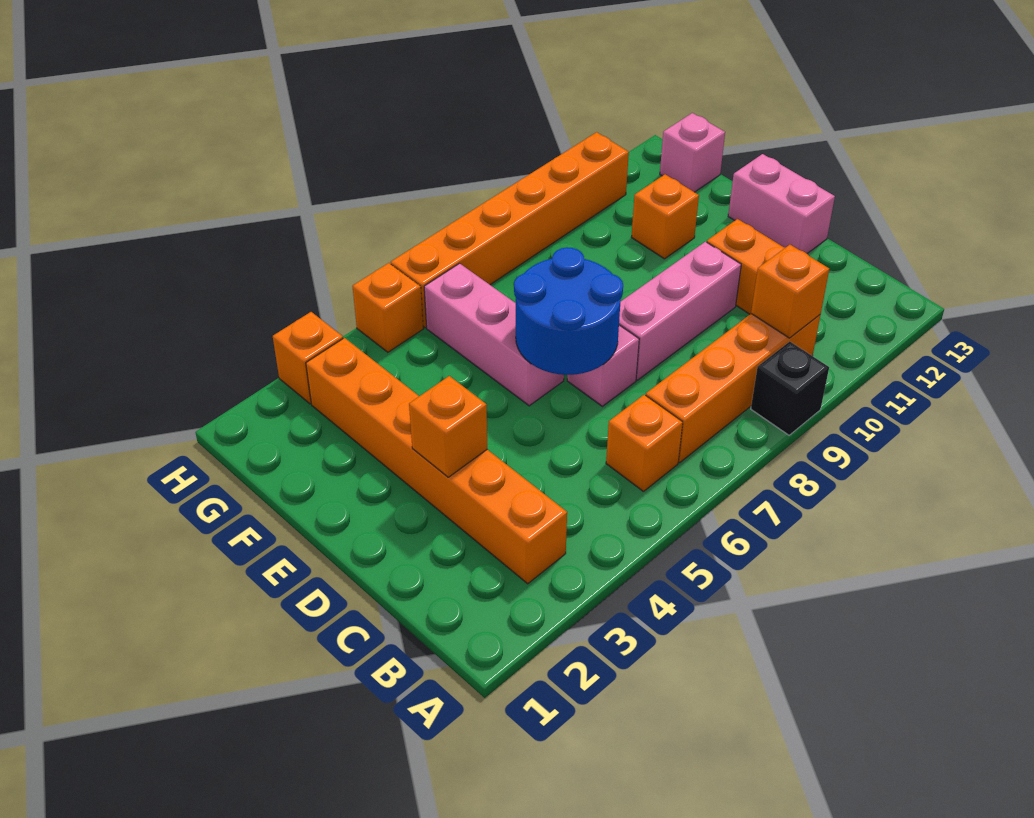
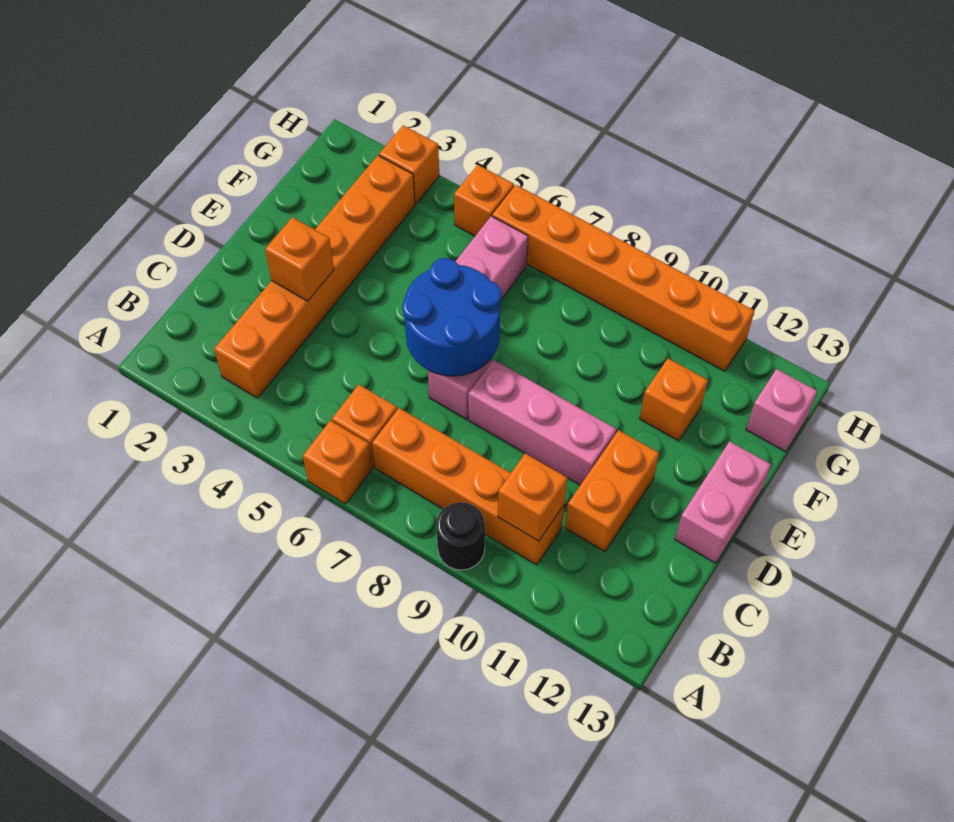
none -> orange 1x1 brick [303,421,372,504]
black 1x1 brick [751,341,829,435] -> black 1x1 round brick [436,502,485,570]

